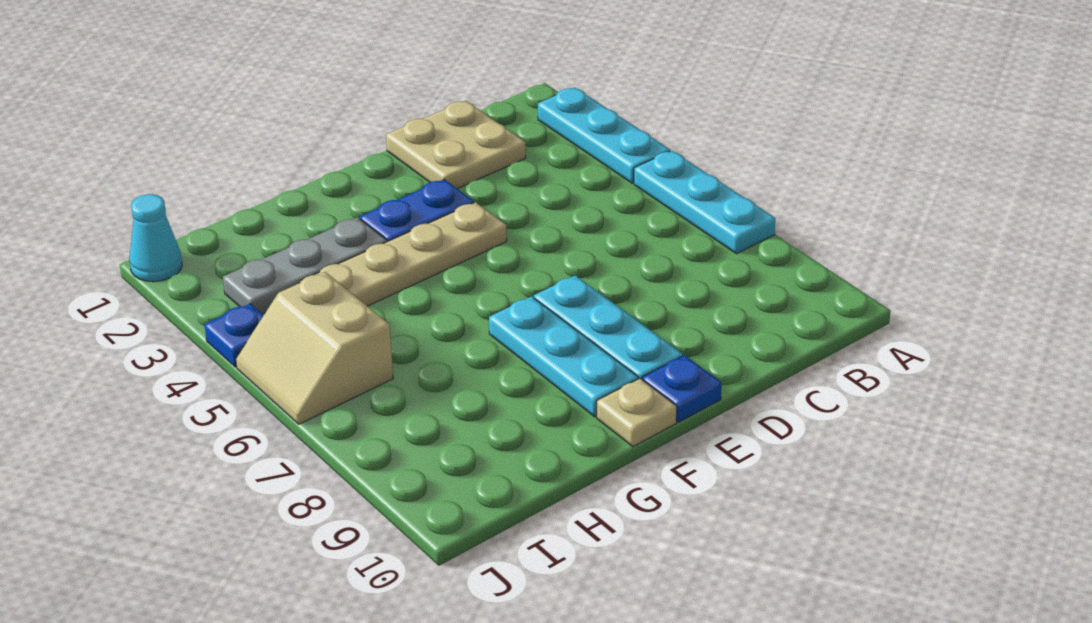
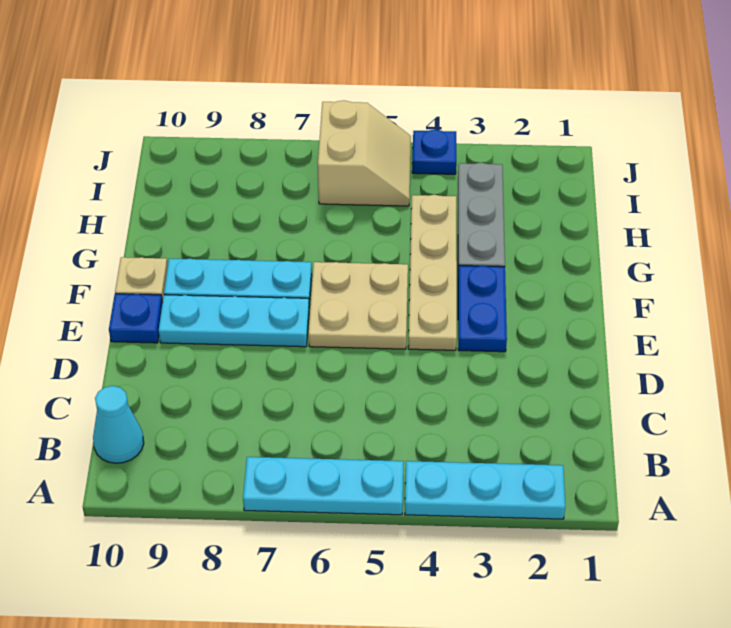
tan 2x2 plate [386,101,526,189] -> tan 2x2 plate moved to [309,262,408,349]
tan 2x2 slope [236,272,393,424] -> tan 2x2 slope turned to [318,100,411,206]
cyan 1x1 cone [129,194,182,282] -> cyan 1x1 cone moved to [93,386,144,463]

